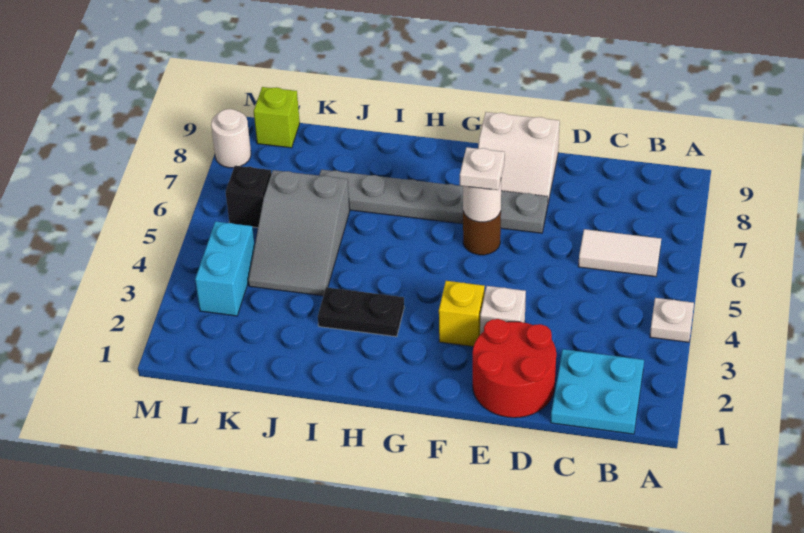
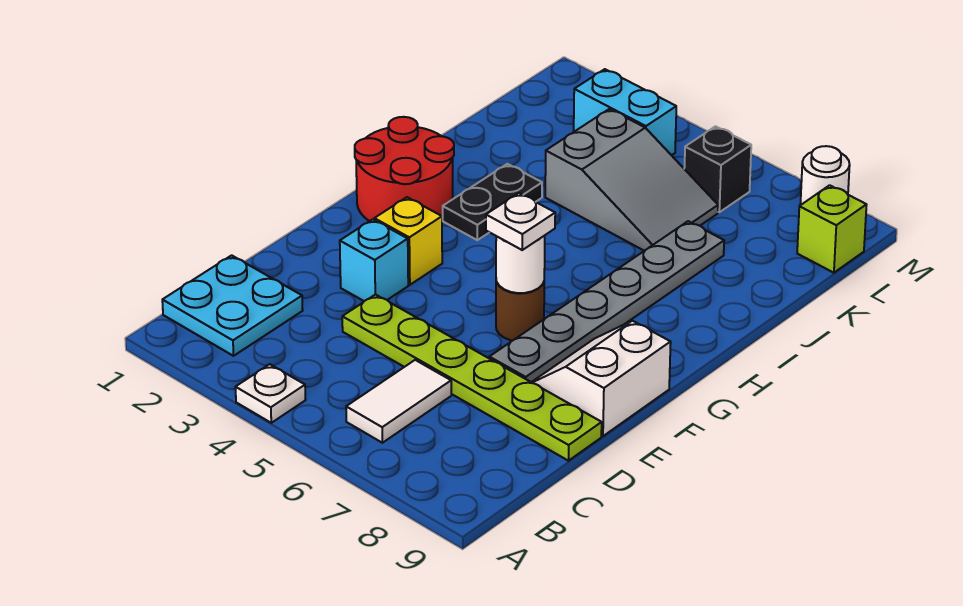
red 2x2 round brick [473,319,556,418] -> red 2x2 round brick moved to [355,117,454,221]
none -> lime 1x6 plate [342,294,602,461]
white 1x1 brick [480,286,526,334] -> cyan 1x1 brick [340,219,408,301]
grey 2x3 slope [248,170,350,296] -> grey 2x3 slope turned to [545,109,718,251]

